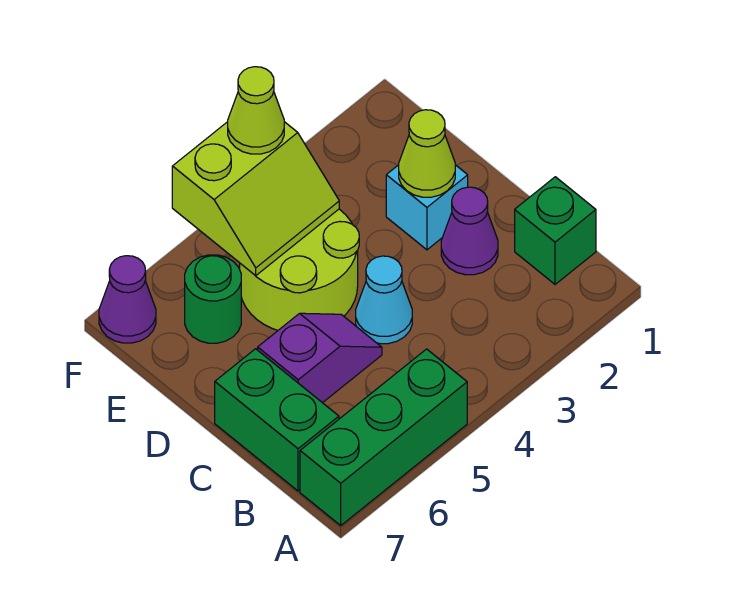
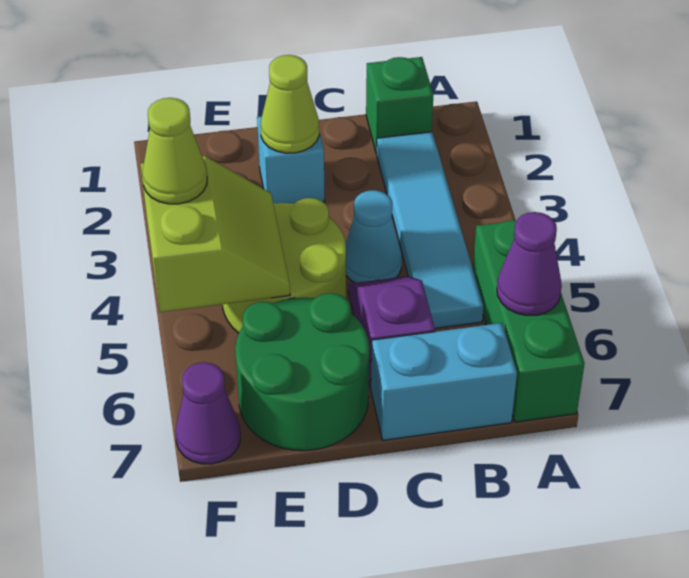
none -> cyan 1x4 tile [376,132,484,328]
green 1x2 brick [215,349,339,491] -> cyan 1x2 brick [371,323,517,440]
purple 1x1 cone [441,187,498,275] -> purple 1x1 cone moved to [497,212,562,315]
green 1x1 round brick [185,255,241,343] -> green 2x2 round brick [235,293,369,451]

